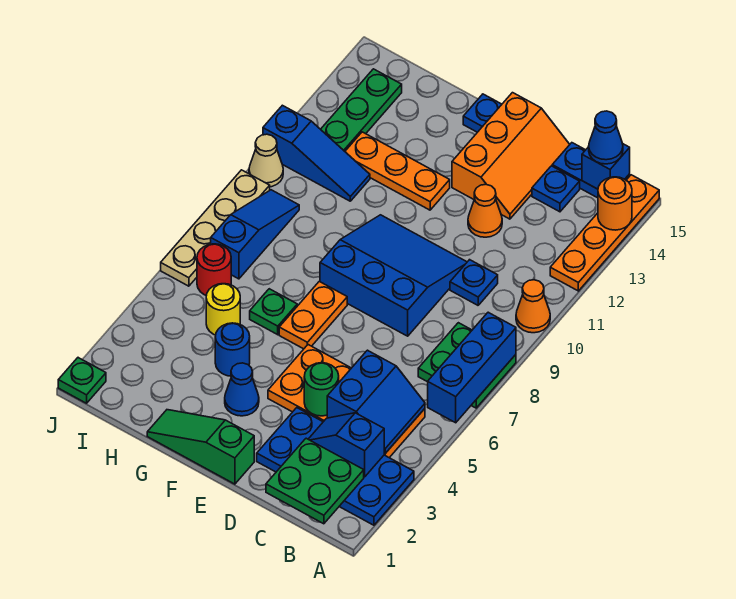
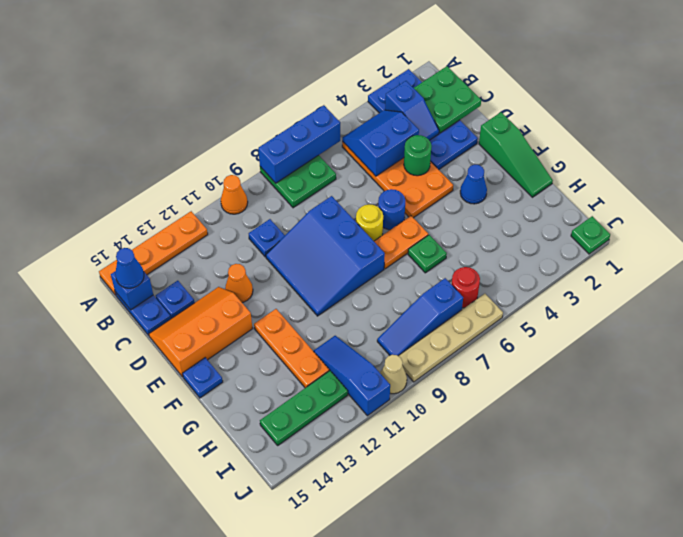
orange 1x1 round brick [598,177,632,230] -> none
blue 1x1 round brick [215,323,250,376] -> blue 1x1 round brick moved to [378,189,405,230]
yellow 1x1 round brick [206,284,240,335] -> yellow 1x1 round brick moved to [356,204,383,241]

